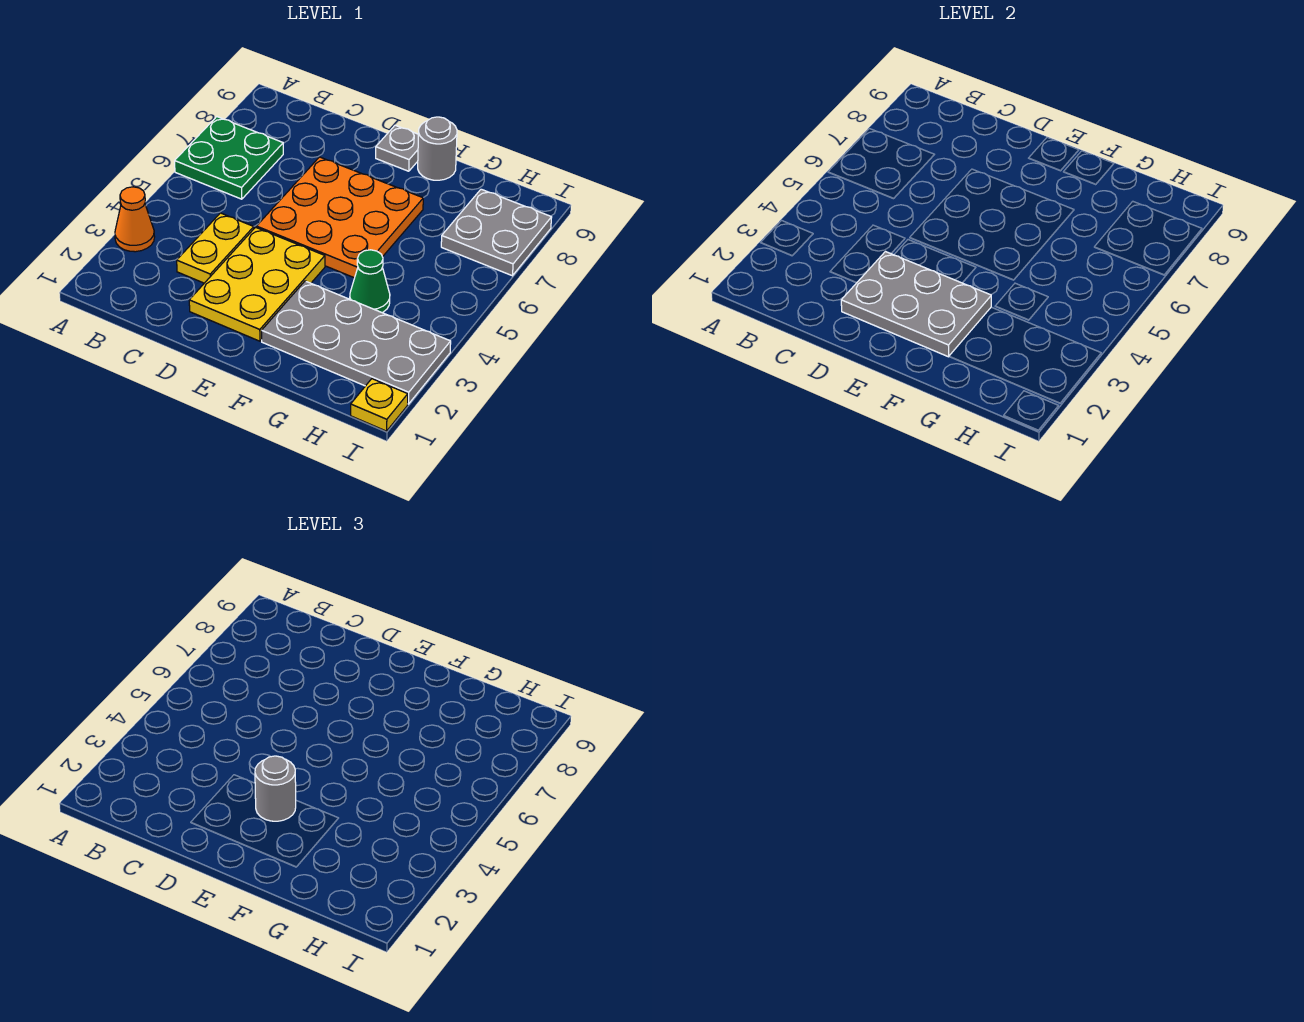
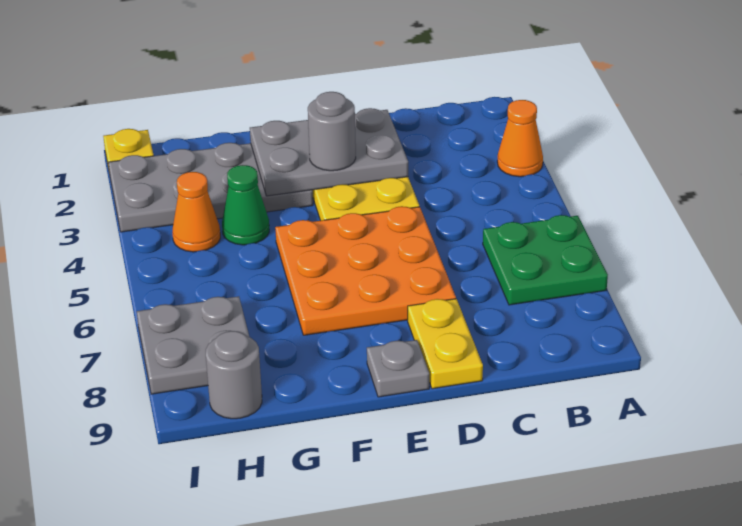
yellow 1x2 plate [177,213,254,283] -> yellow 1x2 plate moved to [408,299,483,389]
grey 1x1 round brick [418,117,457,180] -> grey 1x1 round brick moved to [206,331,262,419]
none -> orange 1x1 cone [172,172,220,252]

